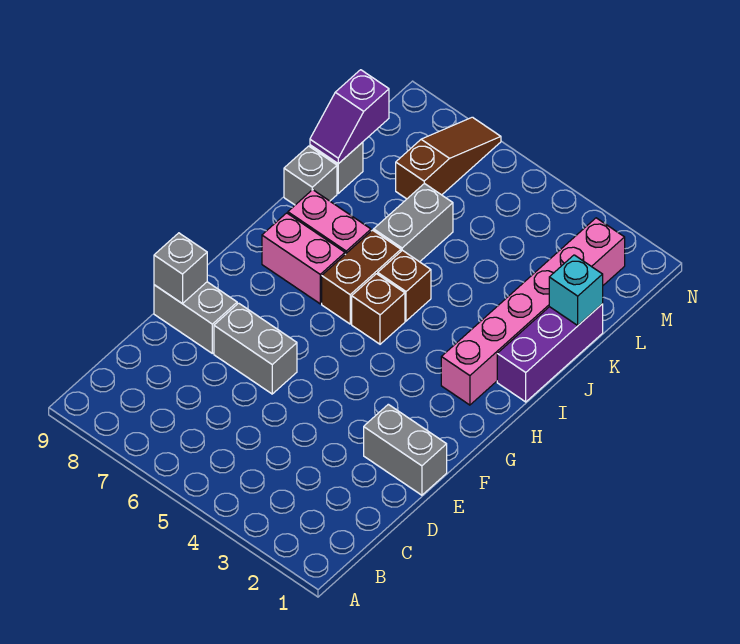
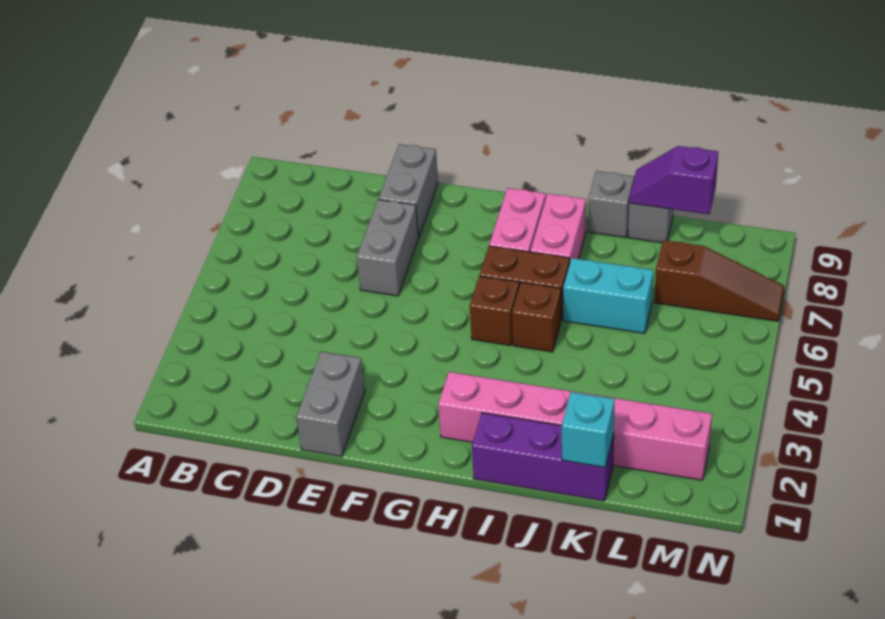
grey 1x1 brick [154,233,207,303] -> none
grey 1x2 brick [374,183,453,262] -> cyan 1x2 brick [563,258,653,333]

